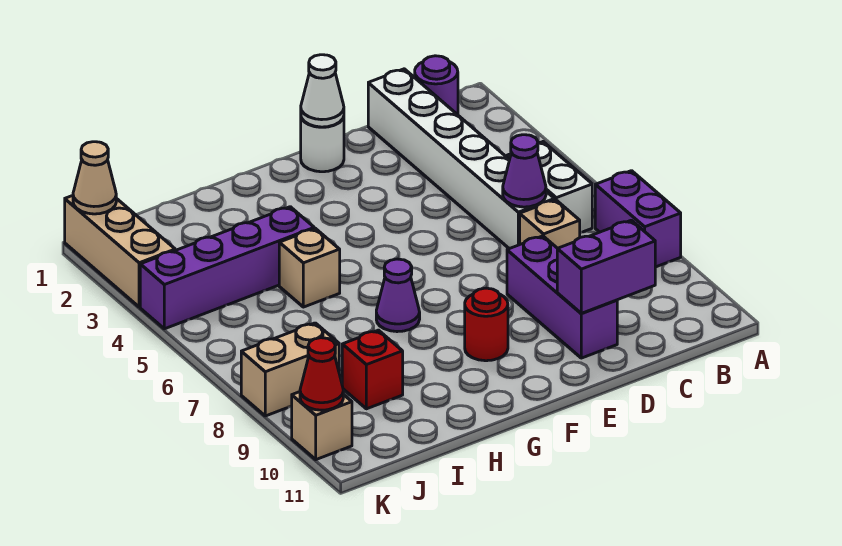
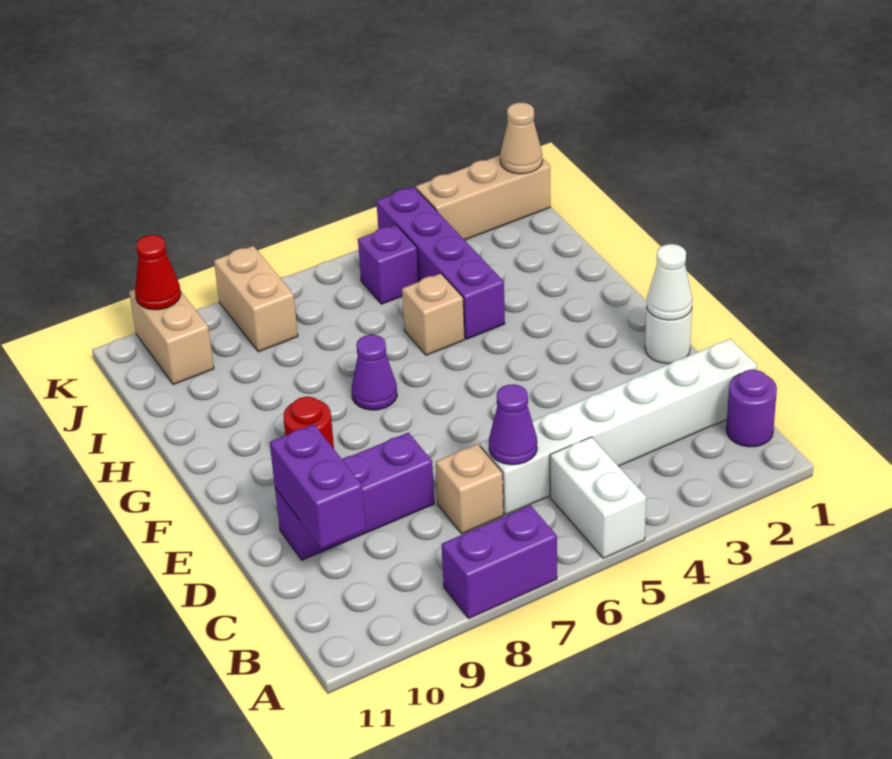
white 1x2 brick [507,142,592,233] -> white 1x2 brick turned to [550,437,646,558]
red 1x1 brick [342,330,403,409] -> none
none -> purple 1x1 brick [358,225,419,304]
tan 1x1 brick [292,392,352,460] -> tan 1x2 brick [129,289,214,385]

